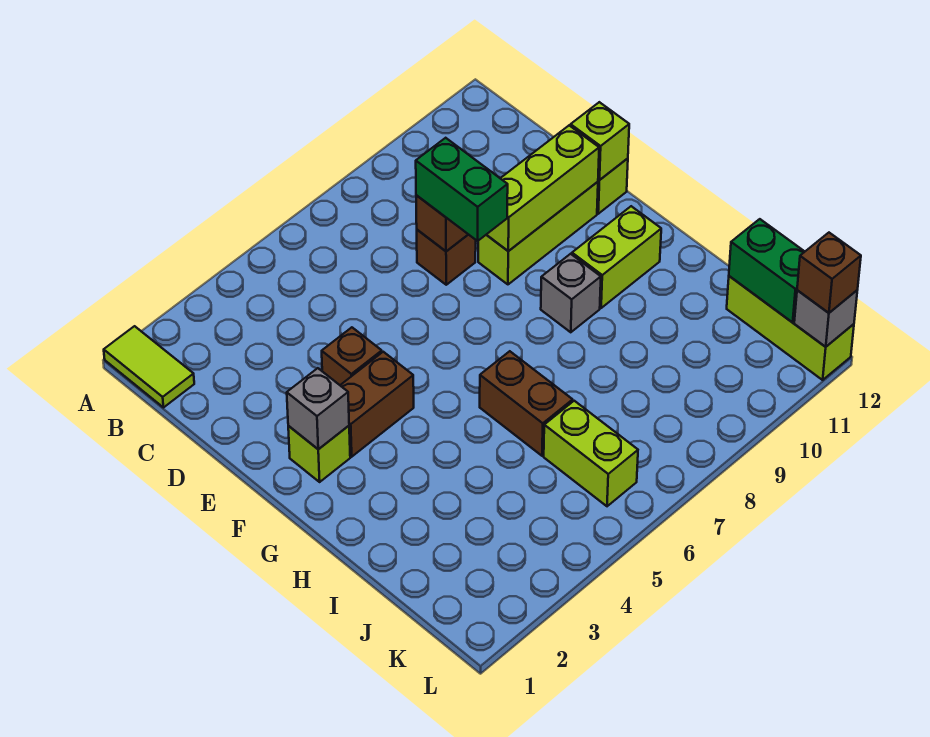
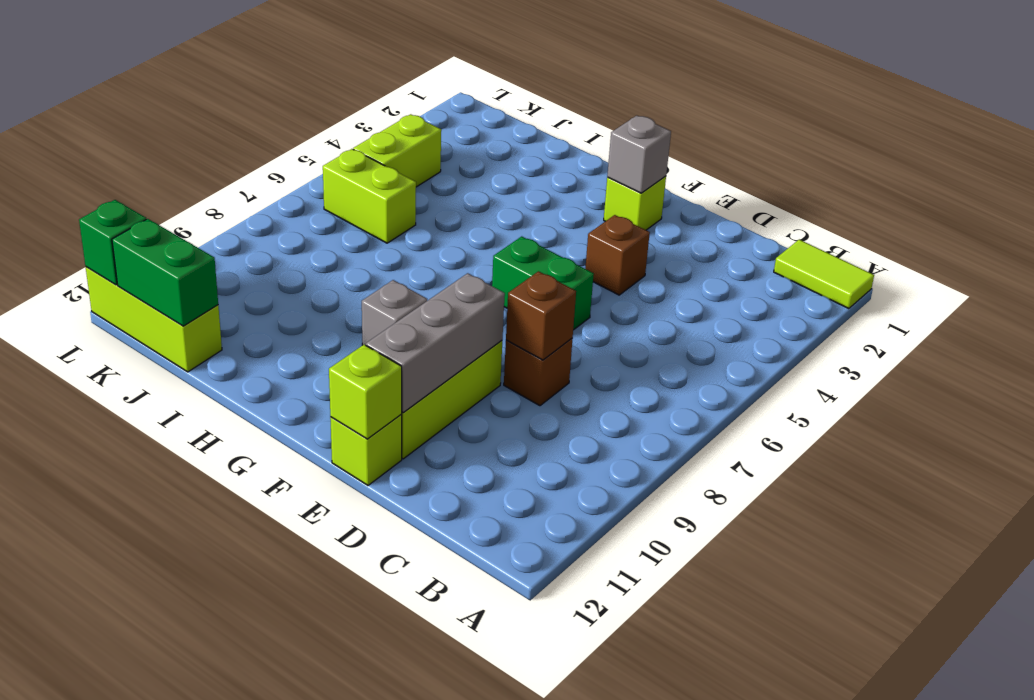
green 1x2 brick [416,138,508,241] -> green 1x2 brick moved to [492,236,594,330]
lime 1x3 brick [486,126,599,251] -> grey 1x3 brick [366,273,505,412]
brown 1x2 brick [340,352,414,457] -> none
lime 1x2 brick [572,206,661,308] -> lime 1x2 brick moved to [353,114,441,187]
brown 1x2 brick [480,351,573,456] -> none
grey 1x1 brick [794,290,857,347] -> green 1x1 brick [79,200,146,285]
brown 1x1 brick [797,233,861,313] -> none

